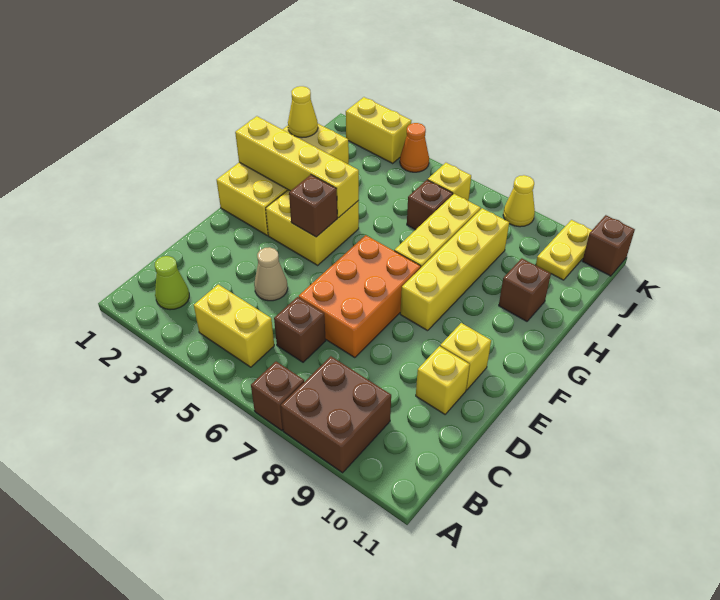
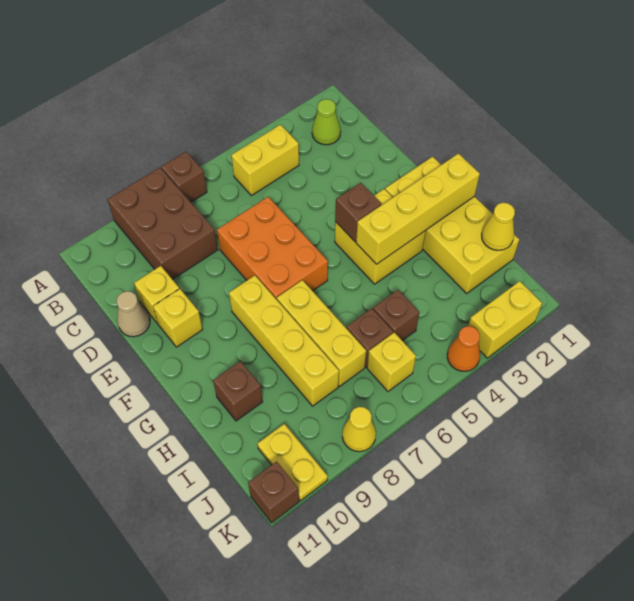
brown 2x2 brick [281,356,391,473] -> brown 2x3 brick [108,168,218,280]
brown 1x1 brick [274,297,326,362] -> brown 1x1 brick moved to [373,290,419,341]
tan 1x1 cone [254,247,288,301] -> tan 1x1 cone moved to [116,291,150,337]

